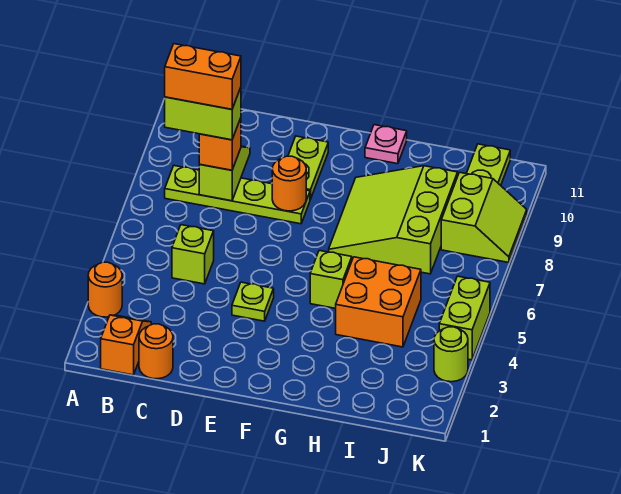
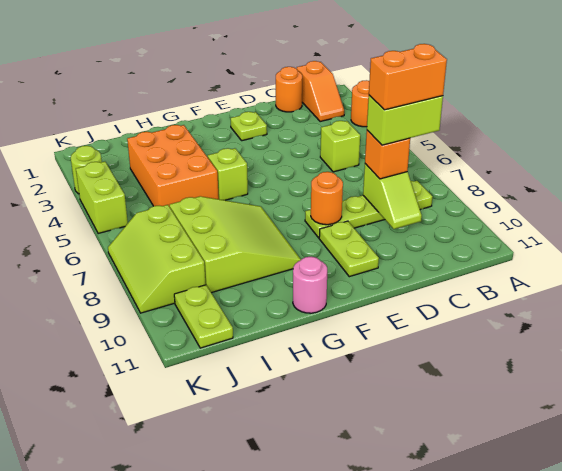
lime 1x1 plate [232,282,274,321] -> lime 1x1 plate moved to [231,112,267,141]
pink 1x1 plate [365,125,407,164] -> pink 1x1 round brick [293,257,327,313]
orange 2x2 brick [336,257,421,347] -> orange 2x3 brick [127,125,219,207]
lime 2x2 slope [441,172,527,263] -> lime 2x3 slope [108,205,206,313]

